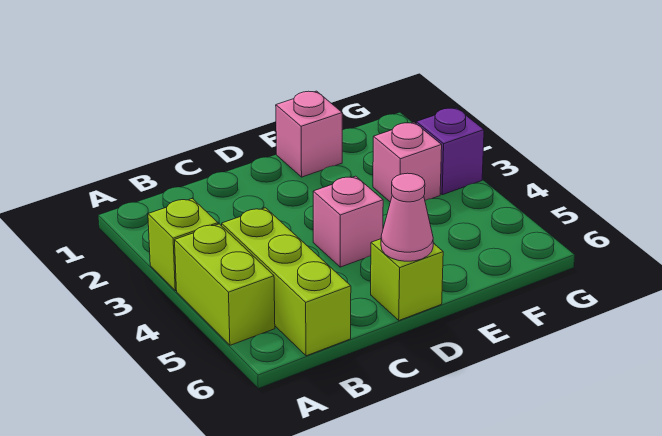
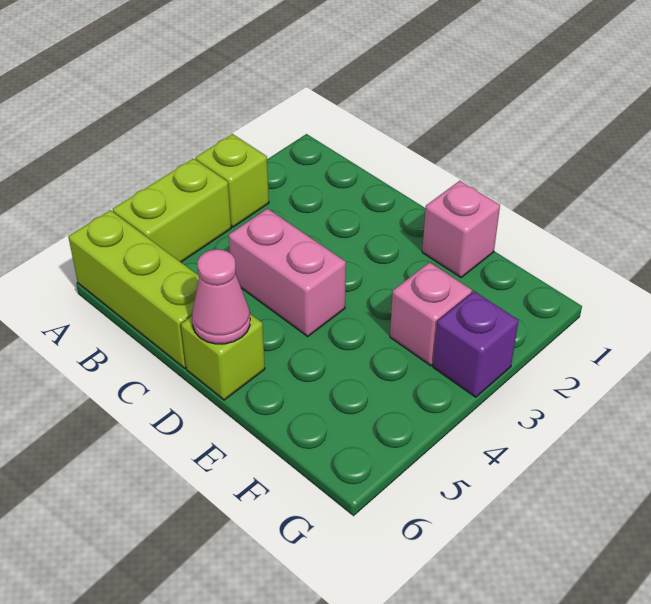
lime 1x3 brick [222,208,351,356] -> lime 1x3 brick turned to [68,210,199,368]
pink 1x1 brick [313,176,383,267] -> pink 1x2 brick [229,209,346,336]

